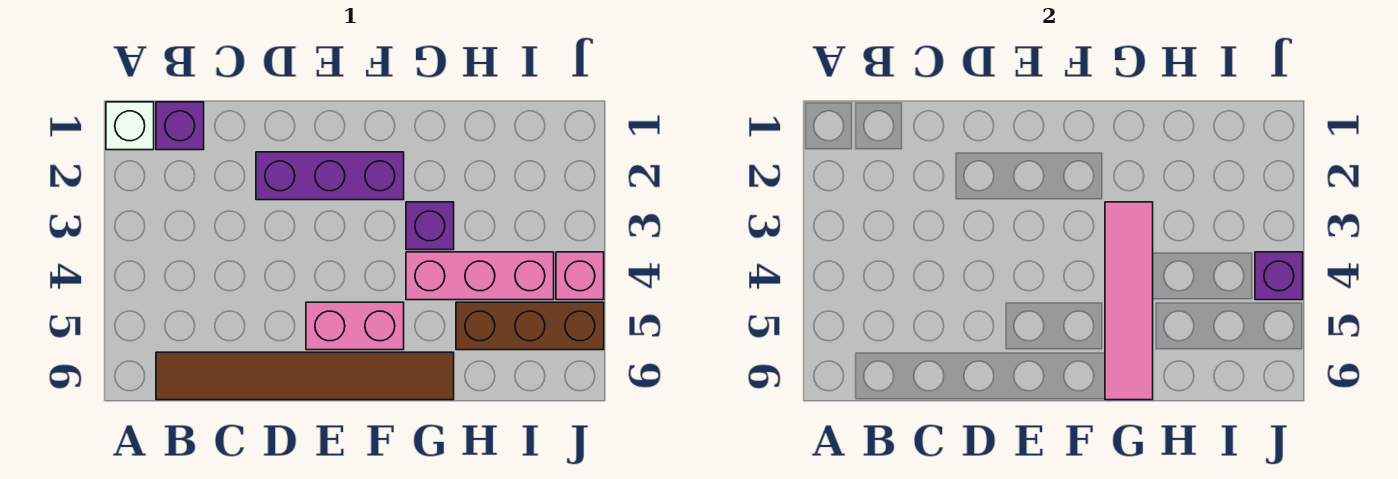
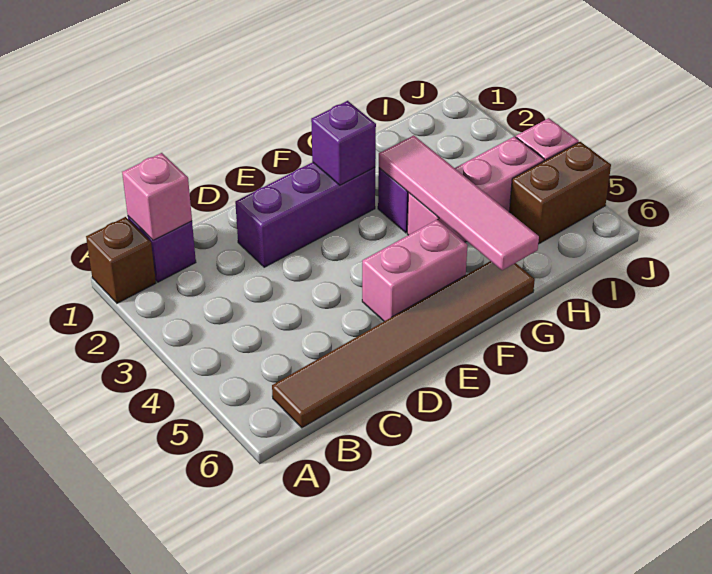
white 1x1 brick [106,102,154,150] -> brown 1x1 brick [86,217,156,303]
none -> pink 1x1 brick [122,153,192,240]
brown 1x3 brick [456,302,604,350] -> brown 1x2 brick [509,142,611,244]
purple 1x1 brick [1255,252,1303,300] -> purple 1x1 brick moved to [311,101,376,185]

